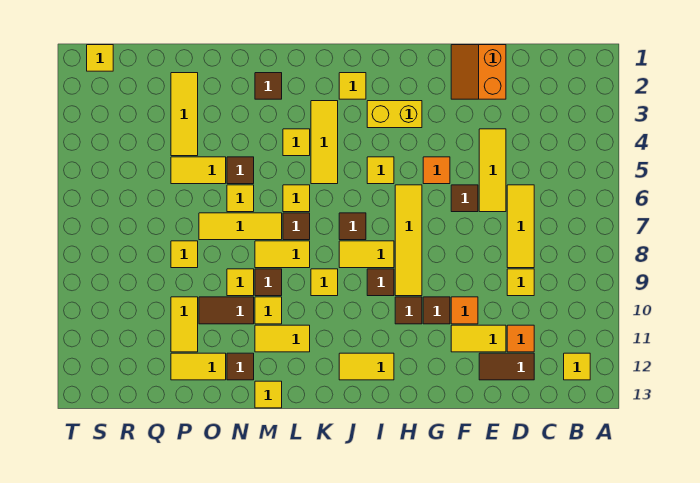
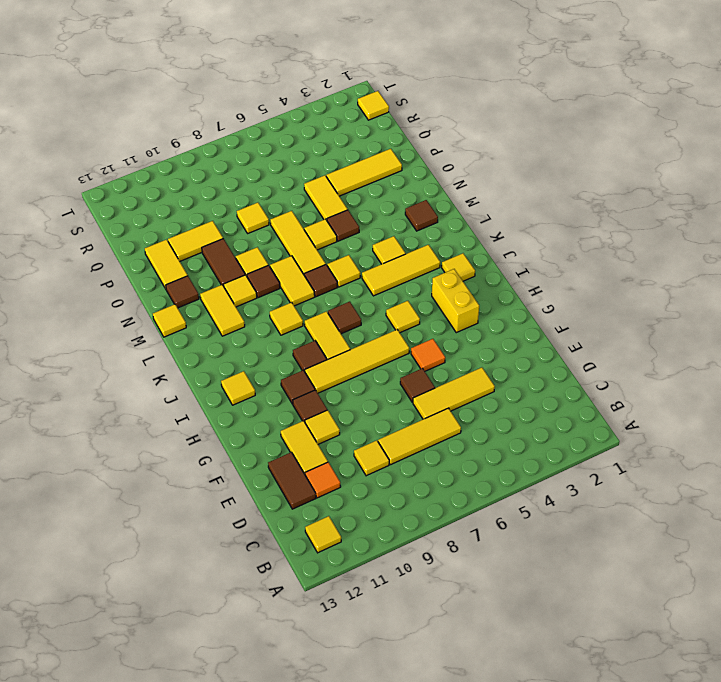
orange 2x2 slope [451,45,506,99] -> none
orange 1x1 tile [451,297,478,324] -> yellow 1x1 tile [305,410,340,444]
yellow 1x2 tile [339,353,394,380] -> yellow 1x1 tile [221,371,255,405]

